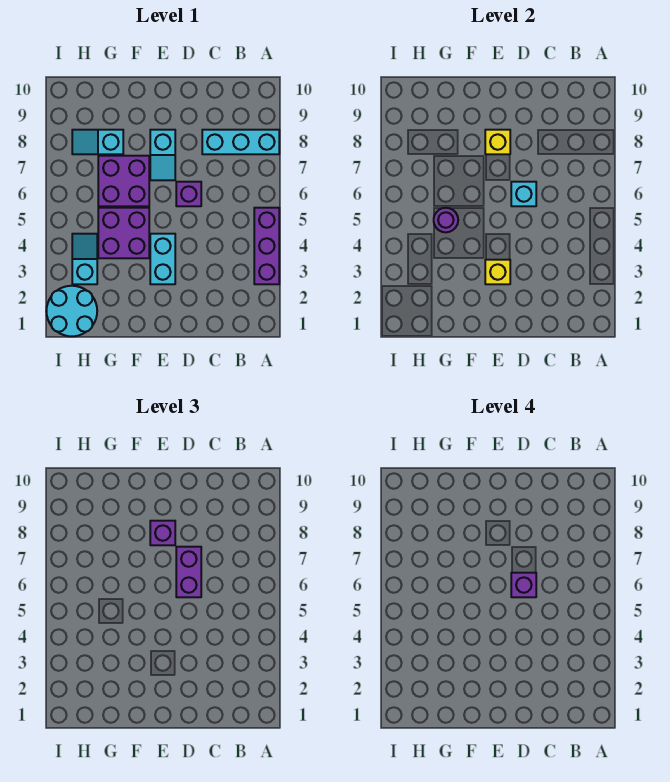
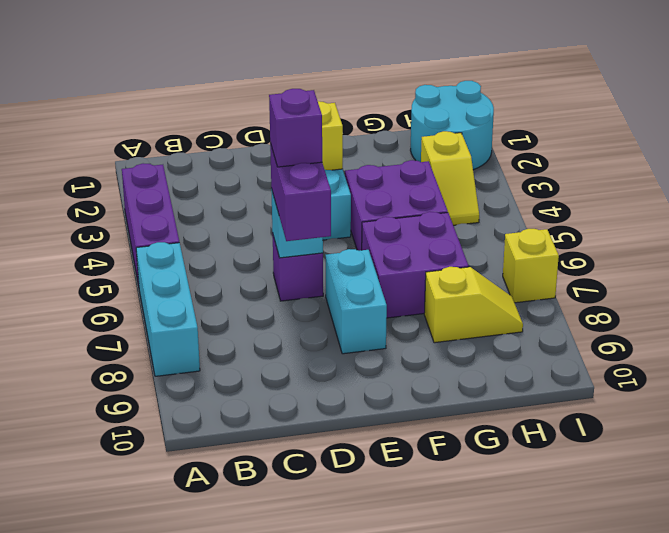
cyan 1x3 brick [202,130,279,154] -> cyan 1x3 brick turned to [136,242,200,376]
cyan 1x2 slope [150,130,175,180] -> cyan 1x2 brick [325,249,387,354]
yellow 1x1 brick [485,130,510,154] -> yellow 1x1 brick moved to [503,229,559,303]
purple 1x1 brick [150,521,175,545] -> none
purple 1x1 round brick [434,208,458,232] -> none
cyan 1x2 slope [72,130,123,154] -> yellow 1x2 slope [424,267,523,343]
cyan 1x2 slope [72,234,97,284] -> yellow 1x2 slope [421,131,479,225]

